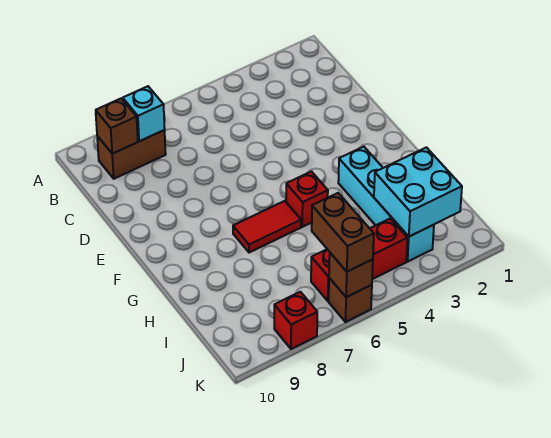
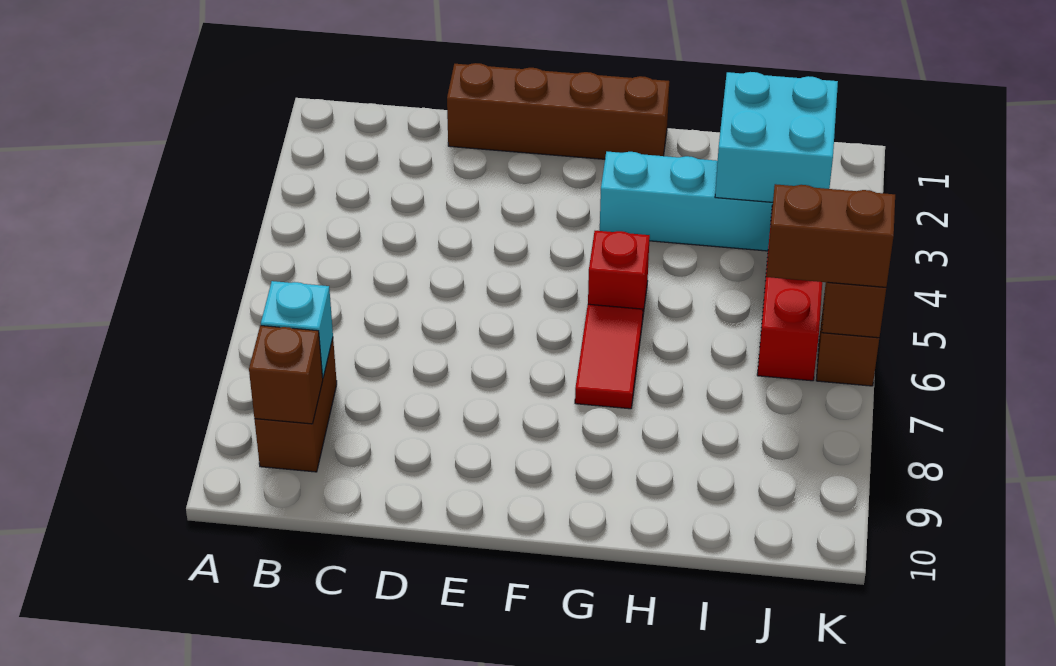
none -> brown 1x4 brick [447,63,669,159]
red 1x1 brick [274,292,317,349] -> none

